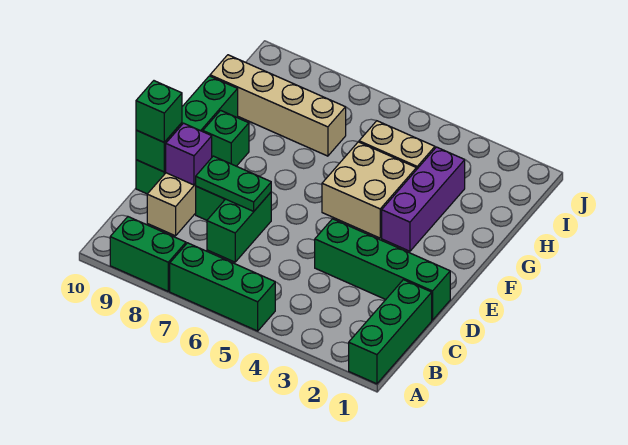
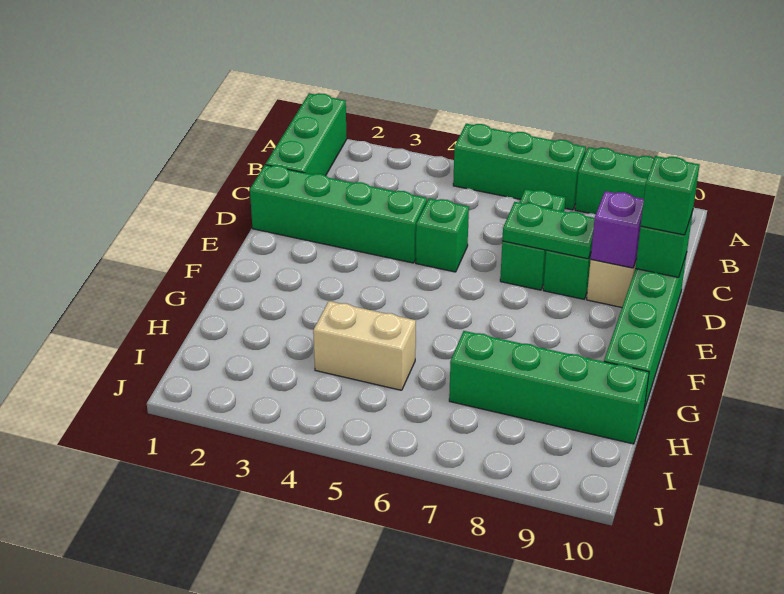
purple 1x3 brick [382,147,465,251] -> none
tan 2x2 brick [322,142,416,238] -> none
green 1x1 brick [203,110,249,166] -> green 1x1 brick moved to [416,198,469,272]
tan 1x4 brick [210,55,346,156] -> green 1x4 brick [449,331,649,444]

